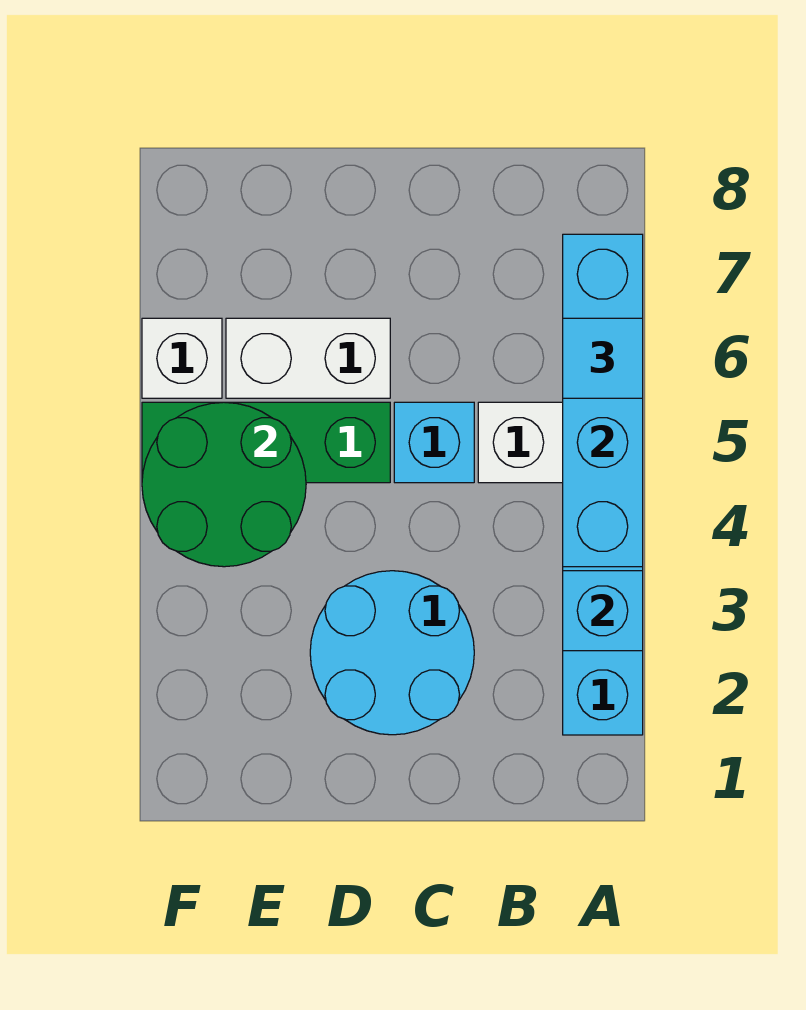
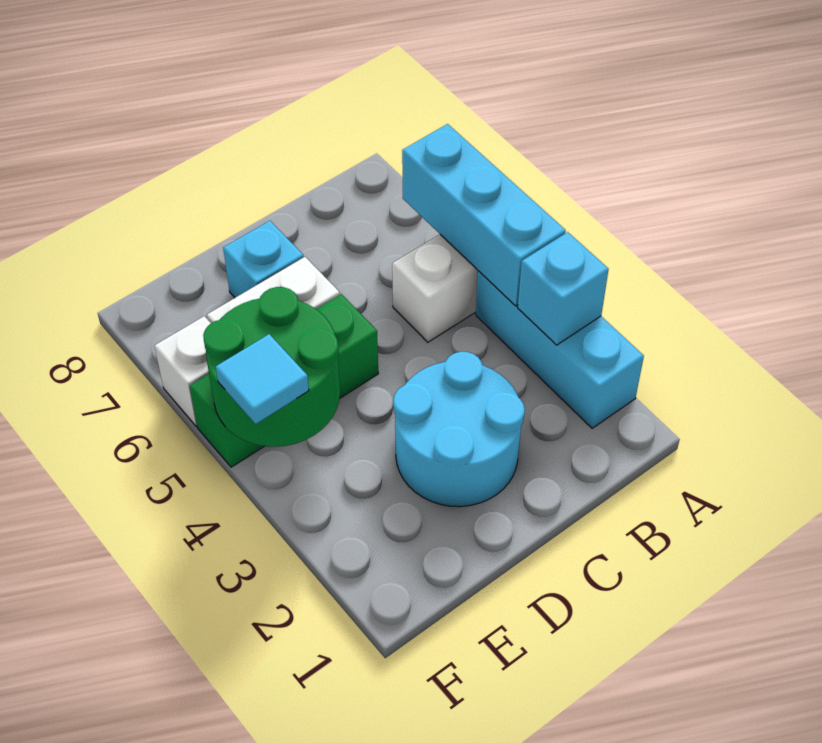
cyan 1x4 brick [563,234,643,567] -> cyan 1x3 brick [402,124,566,306]
cyan 1x1 tile [563,318,643,398] -> cyan 1x1 tile moved to [216,334,309,424]
cyan 1x1 brick [394,402,474,483] -> cyan 1x1 brick moved to [223,221,304,298]

